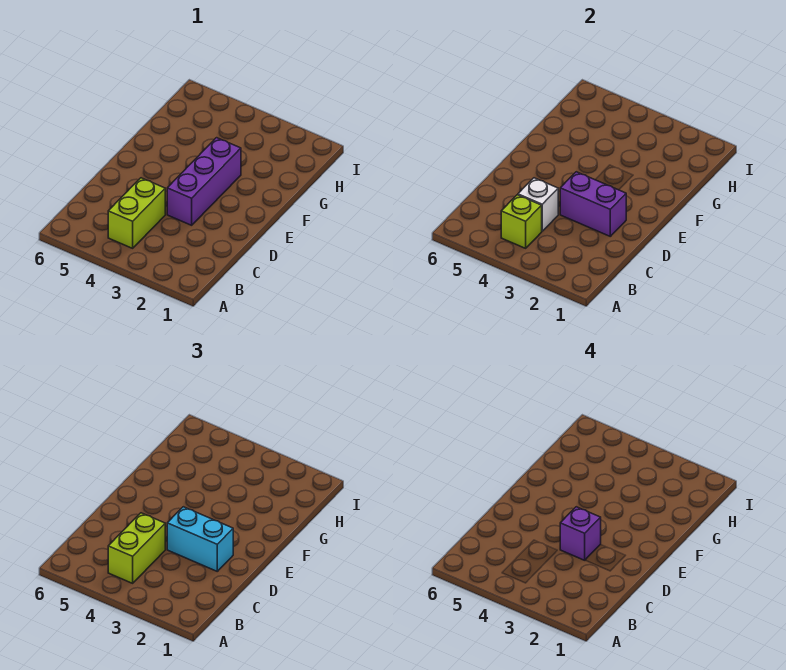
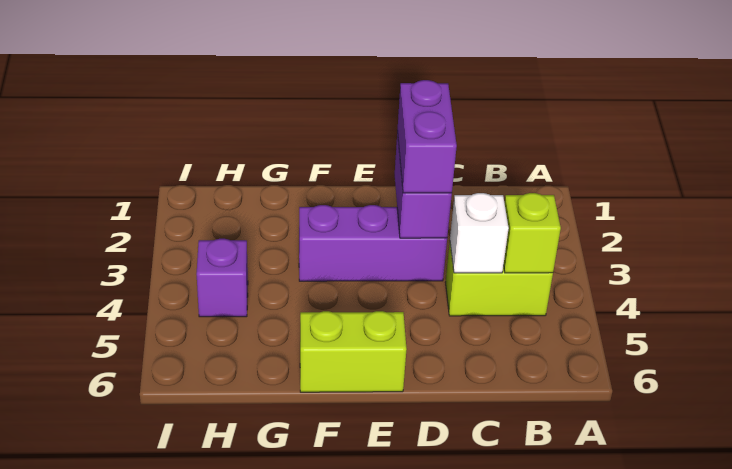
lime 1x2 brick [108,513,165,583] -> lime 1x2 brick moved to [300,311,407,392]
cyan 1x2 brick [167,507,233,571] -> purple 1x2 brick [397,80,457,193]
purple 1x1 brick [560,507,601,560] -> purple 1x1 brick moved to [197,239,248,317]

